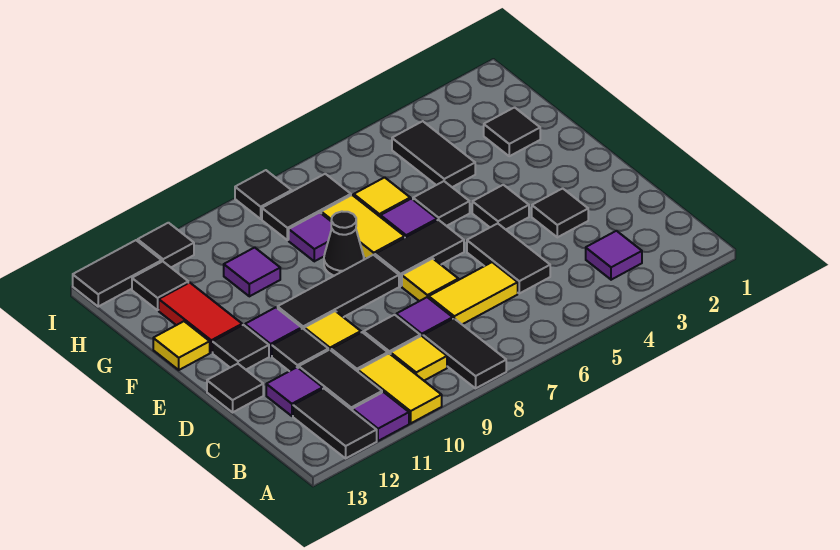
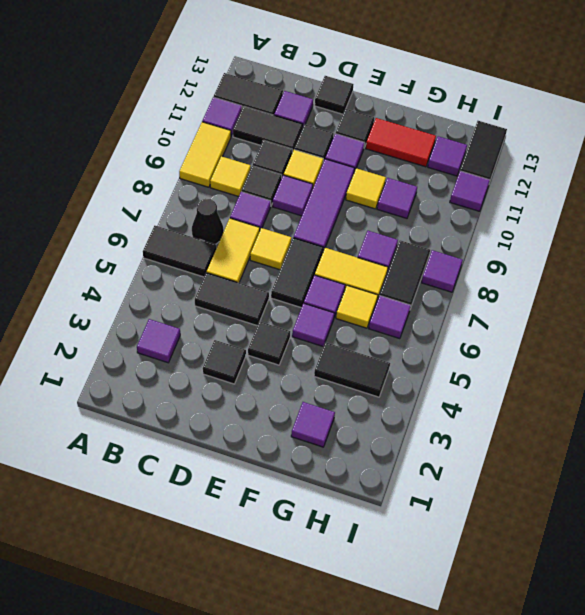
black 1x2 tile [423,319,506,388] -> black 1x2 tile moved to [143,226,216,277]
yellow 1x2 tile [358,354,442,423] -> yellow 1x2 tile turned to [179,122,231,187]
none -> purple 1x1 tile [273,175,313,216]
black 1x3 tile [278,255,399,329] -> purple 1x3 tile [294,159,355,252]
black 1x1 tile [413,181,470,226] -> purple 1x1 tile [292,303,334,347]
black 1x1 cone [324,212,364,276] -> black 1x1 cone moved to [192,199,224,244]
yellow 1x1 tile [153,321,210,370] -> yellow 1x1 tile moved to [346,168,386,209]
black 1x1 tile [484,107,540,156] -> purple 1x1 tile [291,402,335,447]
none -> purple 1x1 tile [369,295,411,339]
black 1x1 tile [132,261,188,310] -> purple 1x1 tile [428,136,467,176]
black 1x1 tile [235,170,292,219] -> purple 1x1 tile [421,250,463,292]
black 1x1 tile [138,223,194,267] -> purple 1x1 tile [450,171,490,211]

